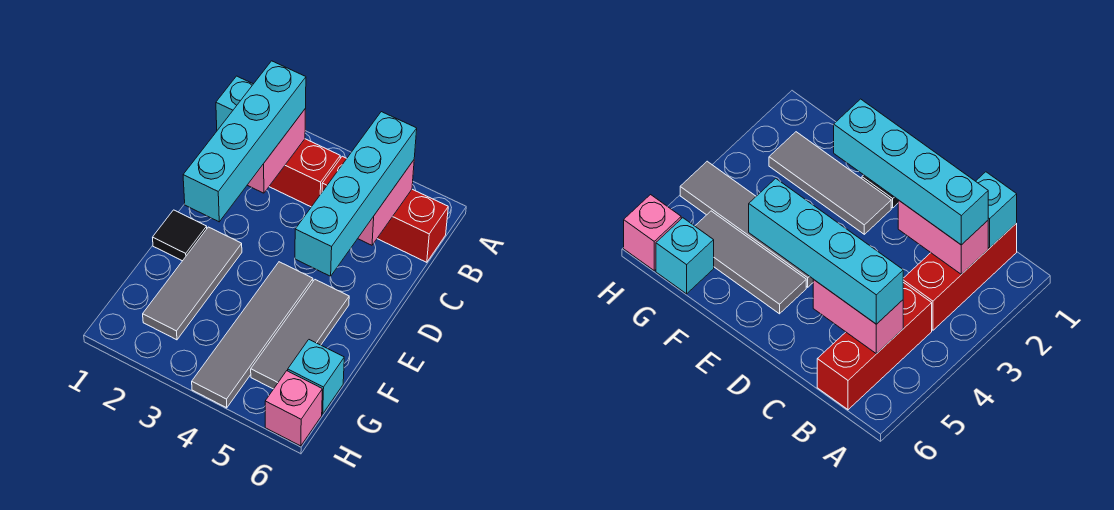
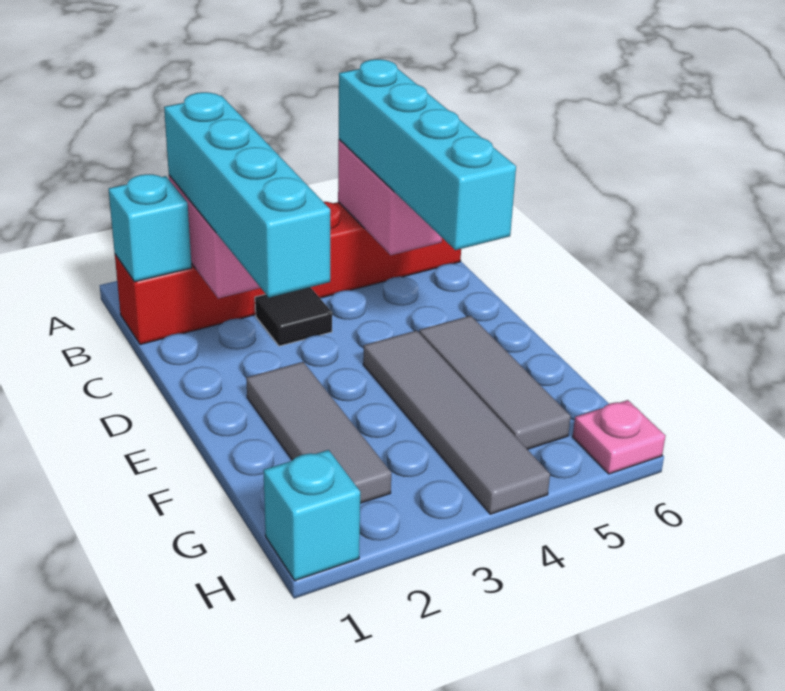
black 1x1 tile [153,210,207,261] -> black 1x1 tile moved to [255,287,332,346]
cyan 1x1 brick [288,340,344,414] -> cyan 1x1 brick moved to [263,450,360,581]
pink 1x1 brick [265,371,322,446] -> pink 1x1 plate [573,400,665,474]

